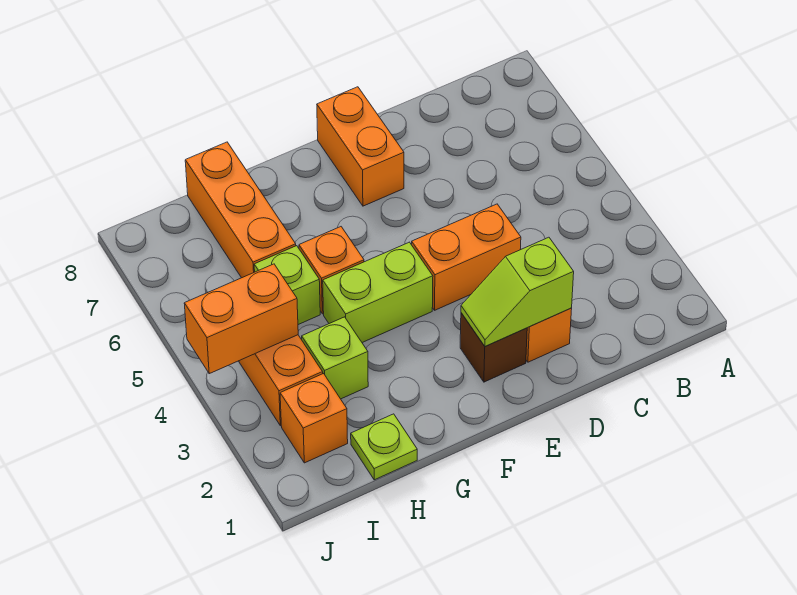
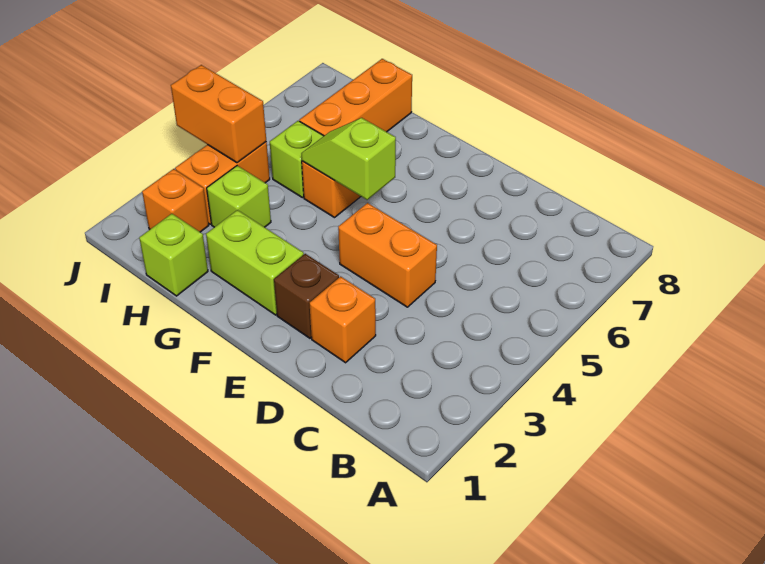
lime 1x2 slope [461,237,574,346] -> lime 1x2 slope moved to [301,118,396,200]
orange 1x2 brick [317,87,404,206] -> none
lime 1x2 brick [323,242,433,343] -> lime 1x2 brick moved to [206,210,304,315]
lime 1x1 plate [351,414,417,480] -> lime 1x1 brick [139,214,208,296]

